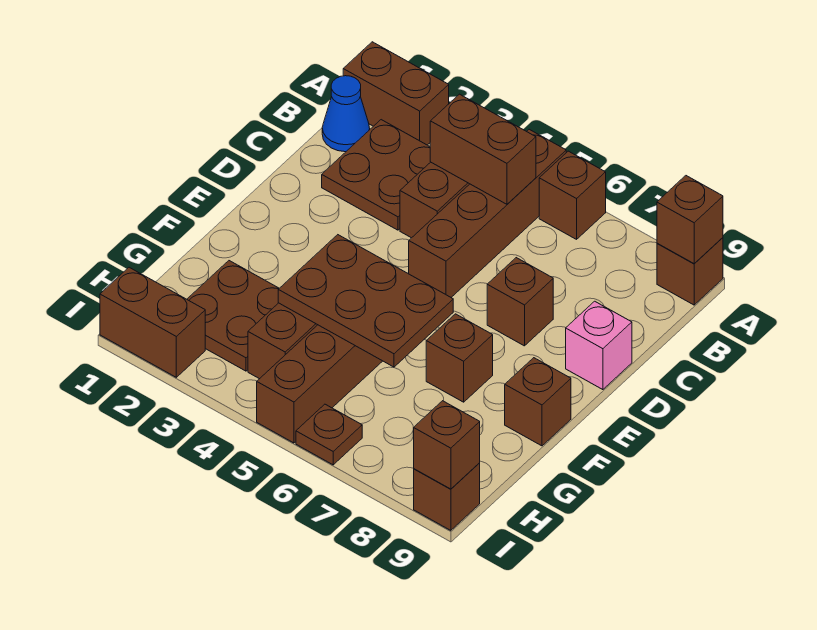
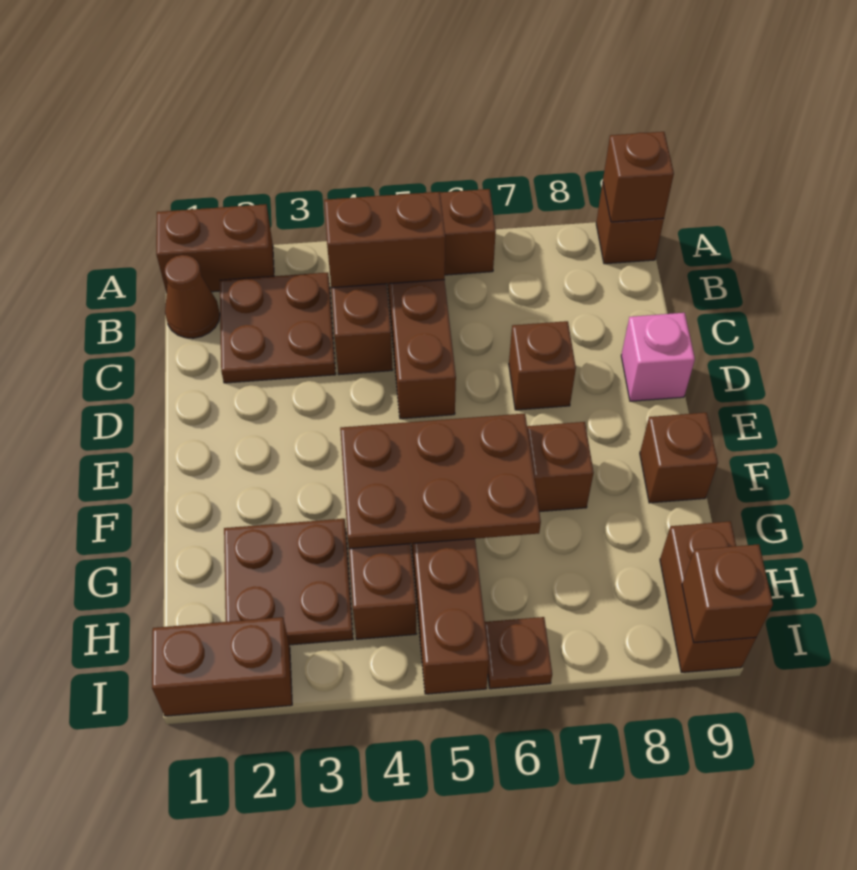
blue 1x1 cone [322,76,370,152] -> brown 1x1 cone [165,255,220,338]
brown 1x1 brick [414,463,480,530] -> brown 1x2 brick [660,521,756,672]

